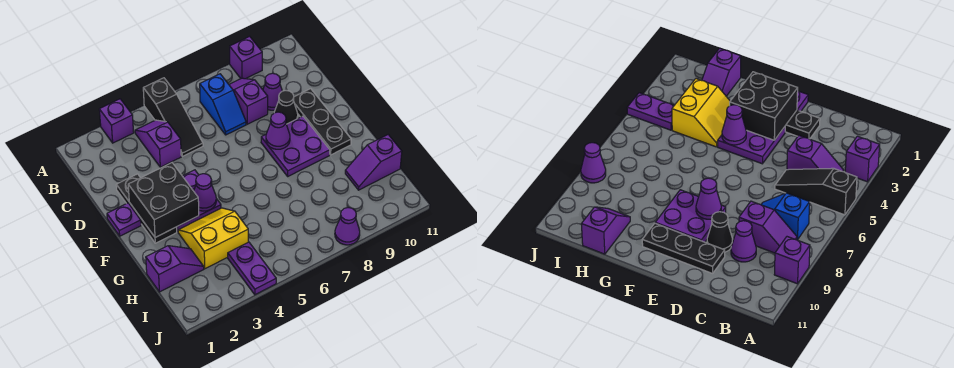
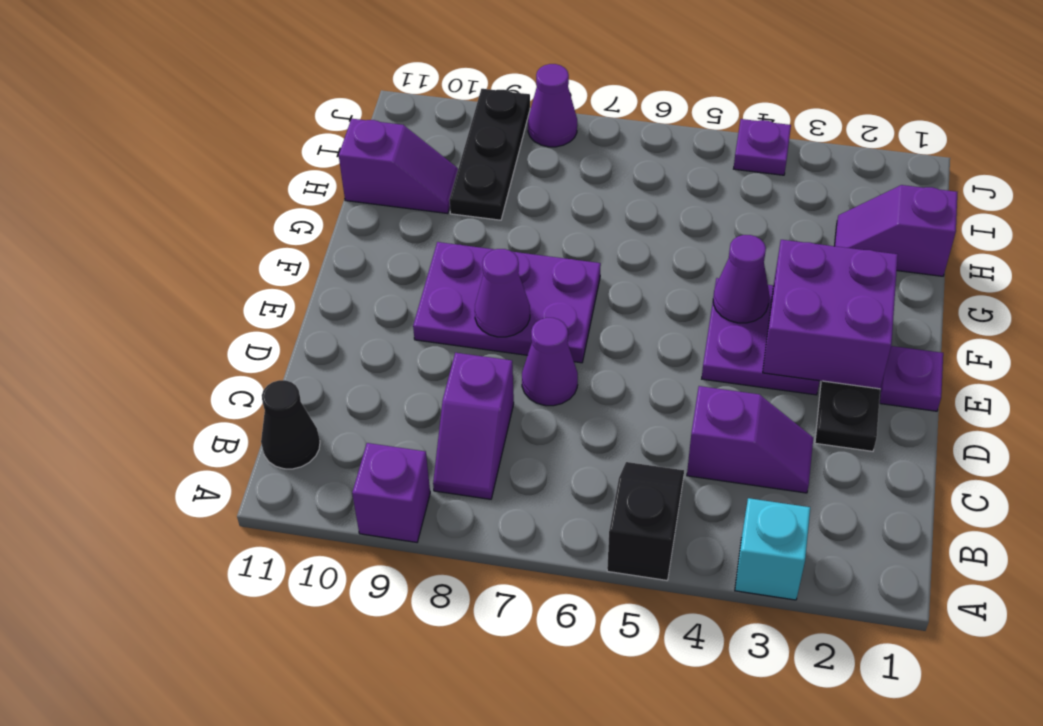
purple 1x1 brick [99,99,134,143] -> cyan 1x1 brick [735,498,810,600]
black 1x3 slope [143,78,203,156] -> black 1x2 slope [607,462,684,580]
purple 1x2 slope [135,120,181,167] -> purple 1x2 slope turned to [687,386,813,493]
blue 1x2 slope [200,74,246,135] -> none
purple 1x1 cone [263,73,282,110] -> purple 1x1 cone moved to [522,318,578,406]
black 1x1 cone [274,91,298,124] -> black 1x1 cone moved to [261,380,320,469]
black 1x3 plate [294,89,351,155] -> black 1x3 plate moved to [449,89,530,220]
black 2x2 brick [128,163,199,237] -> purple 2x2 brick [763,240,898,389]
purple 2x2 plate [261,116,330,176] -> purple 2x3 plate [413,242,601,363]
yellow 2x2 slope [178,208,248,269] -> none
purple 1x2 plate [228,242,276,295] -> purple 1x1 plate [734,119,791,175]

